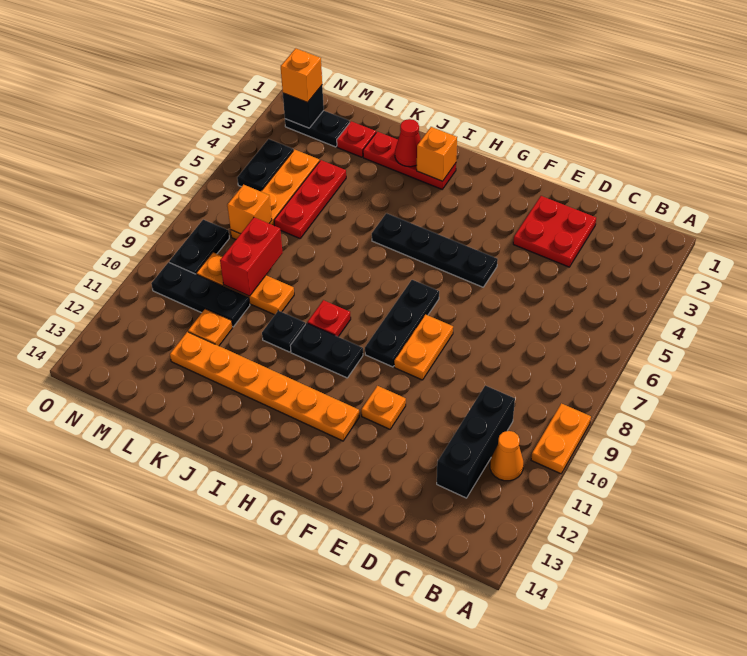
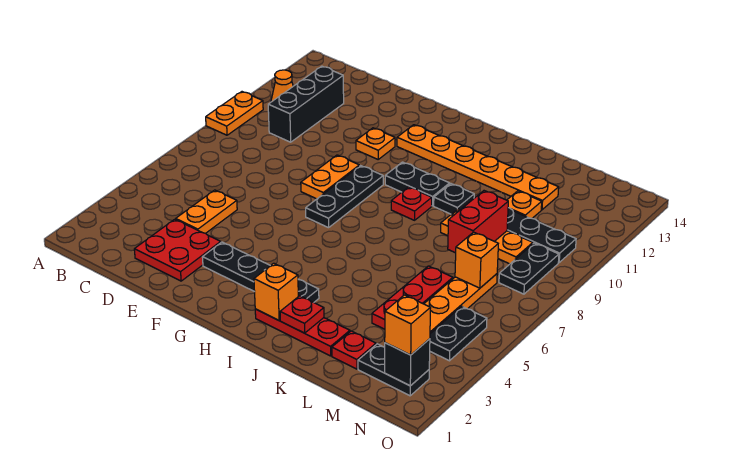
none -> orange 1x2 plate [176,190,237,233]
black 1x4 plate [372,213,498,287] -> black 1x4 plate moved to [203,242,319,302]
red 1x1 cone [395,119,421,167] -> red 1x1 plate [280,296,324,333]

